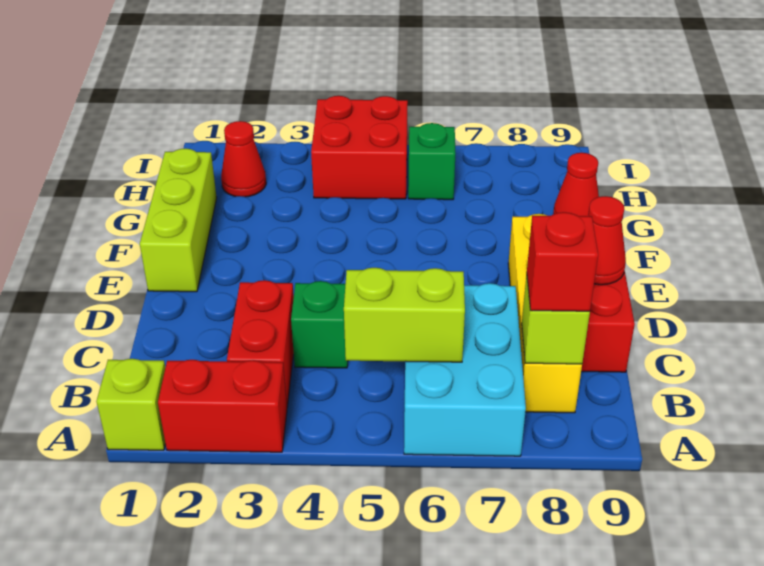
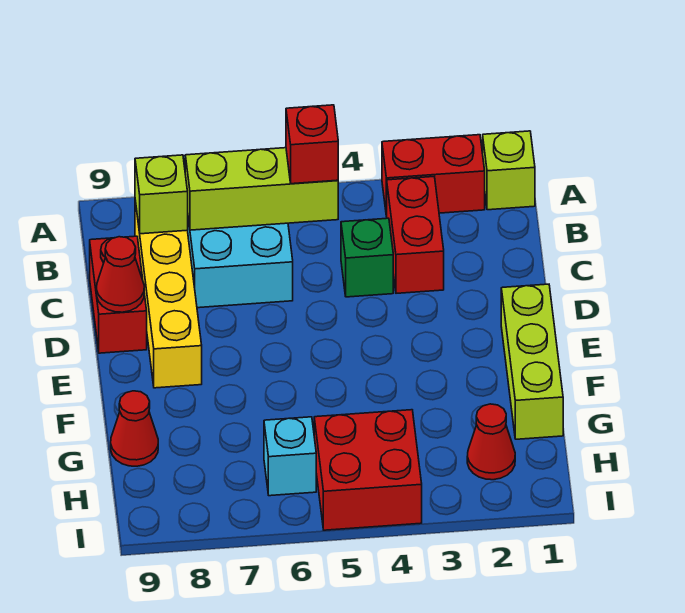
lime 1x2 brick [344,268,465,362] -> lime 1x3 brick [185,148,338,230]
red 1x1 brick [527,212,598,311] -> red 1x1 brick moved to [286,105,338,184]
green 1x1 brick [408,123,455,200] -> cyan 1x1 brick [264,417,316,496]

